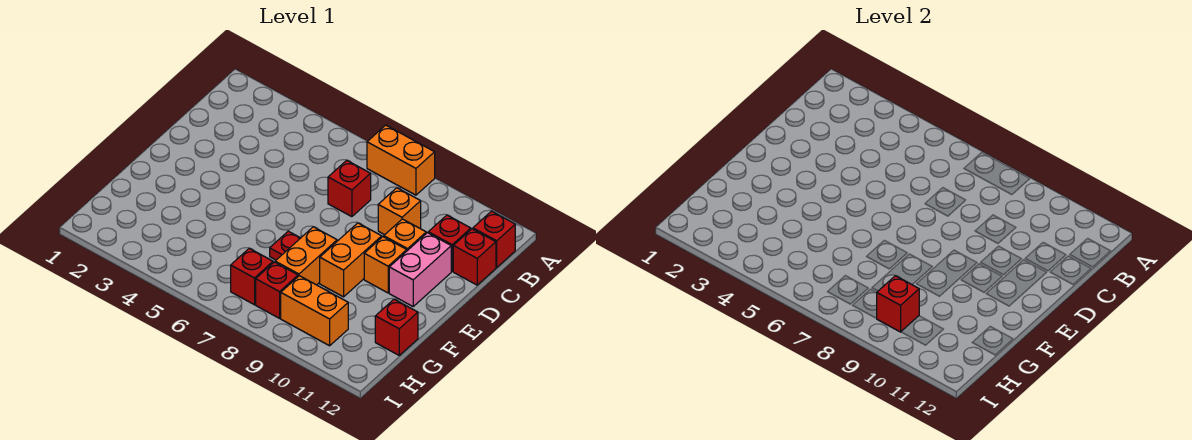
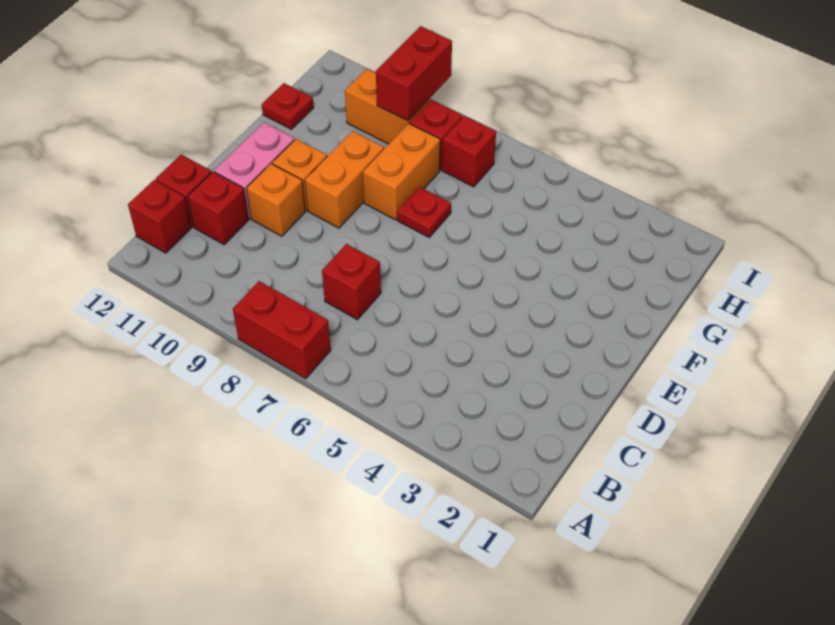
orange 1x2 brick [367,125,435,195] -> red 1x2 brick [233,281,331,379]
orange 1x1 brick [378,188,421,235] -> none
red 1x1 brick [375,299,418,355] -> red 1x1 plate [262,83,314,129]
red 1x1 brick [877,276,919,332] -> red 1x2 brick [376,26,452,121]

